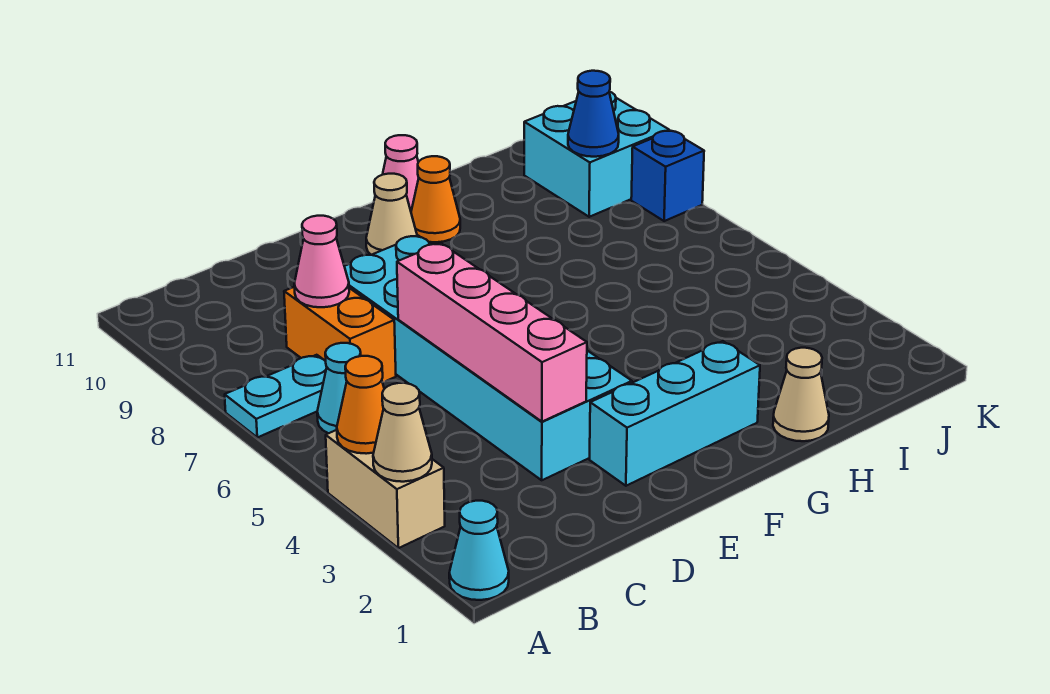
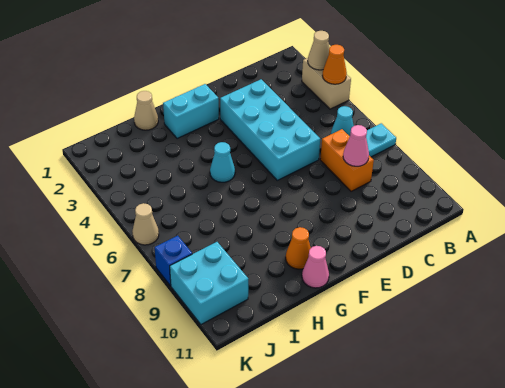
cyan 1x1 cone [449,501,509,600] -> cyan 1x1 cone moved to [210,142,235,182]
cyan 2x6 brick [344,236,632,480] -> cyan 2x4 brick [220,79,320,180]
pink 1x4 brick [397,243,587,422] -> none
cyan 1x3 brick [590,341,760,486] -> cyan 1x2 brick [163,84,219,139]
tan 1x1 cone [366,174,417,255] -> tan 1x1 cone moved to [132,203,159,245]
blue 1x1 cone [568,71,619,157] -> none

